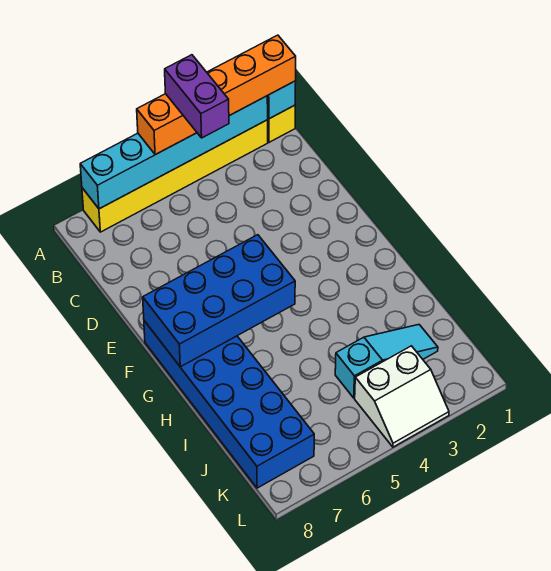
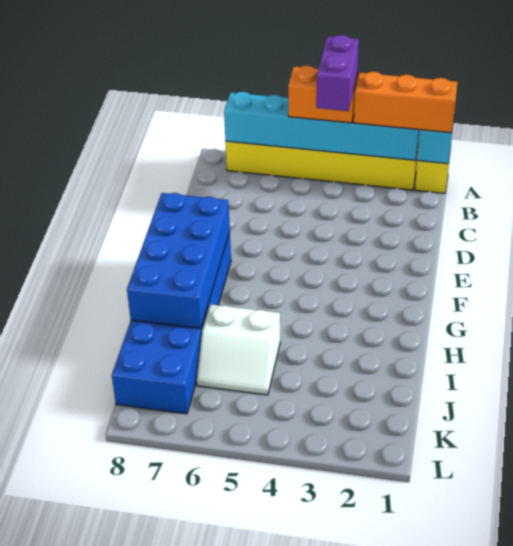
blue 2x4 brick [143,235,295,367] -> blue 2x4 brick turned to [127,193,230,329]
cyan 1x3 slope [335,325,438,398] -> none
white 2x2 slope [355,346,449,447] -> white 2x2 slope moved to [197,304,280,395]

